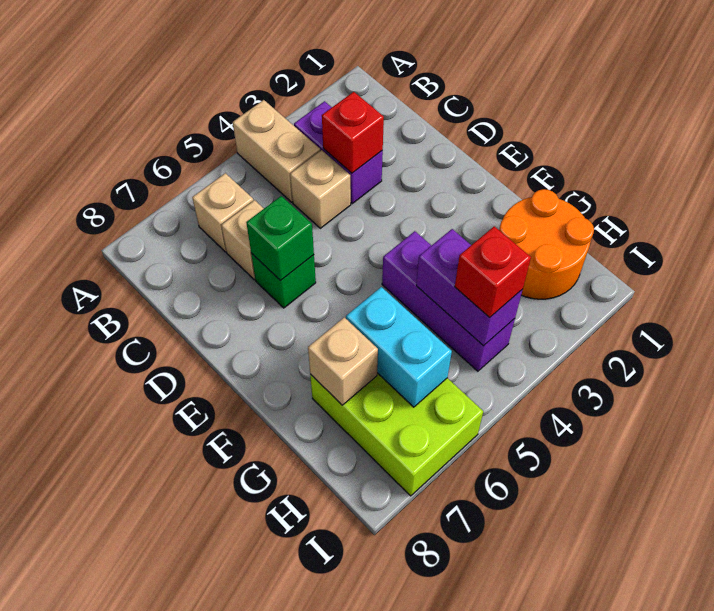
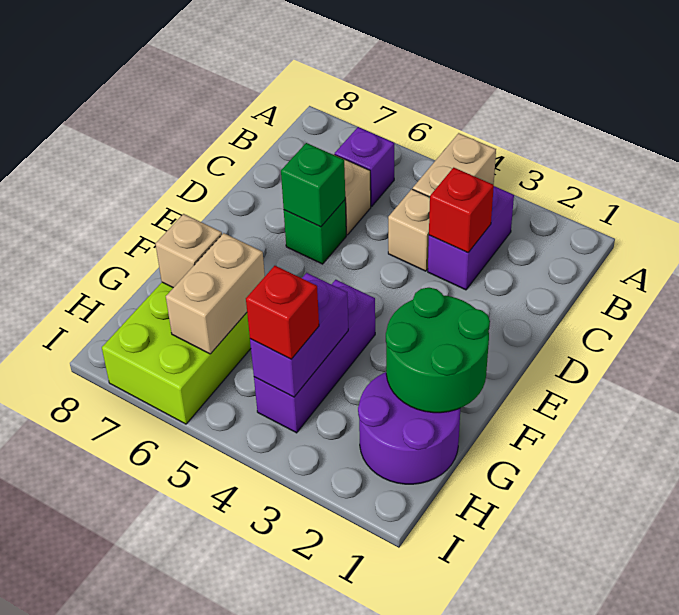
tan 1x1 brick [192,173,253,252] -> purple 1x1 brick [334,127,394,206]
none -> green 2x2 round brick [386,288,490,413]
orange 2x2 round brick [499,189,594,299] -> purple 2x2 round brick [358,372,460,484]
cyan 1x2 brick [346,287,452,407] -> tan 1x2 brick [166,233,265,354]

